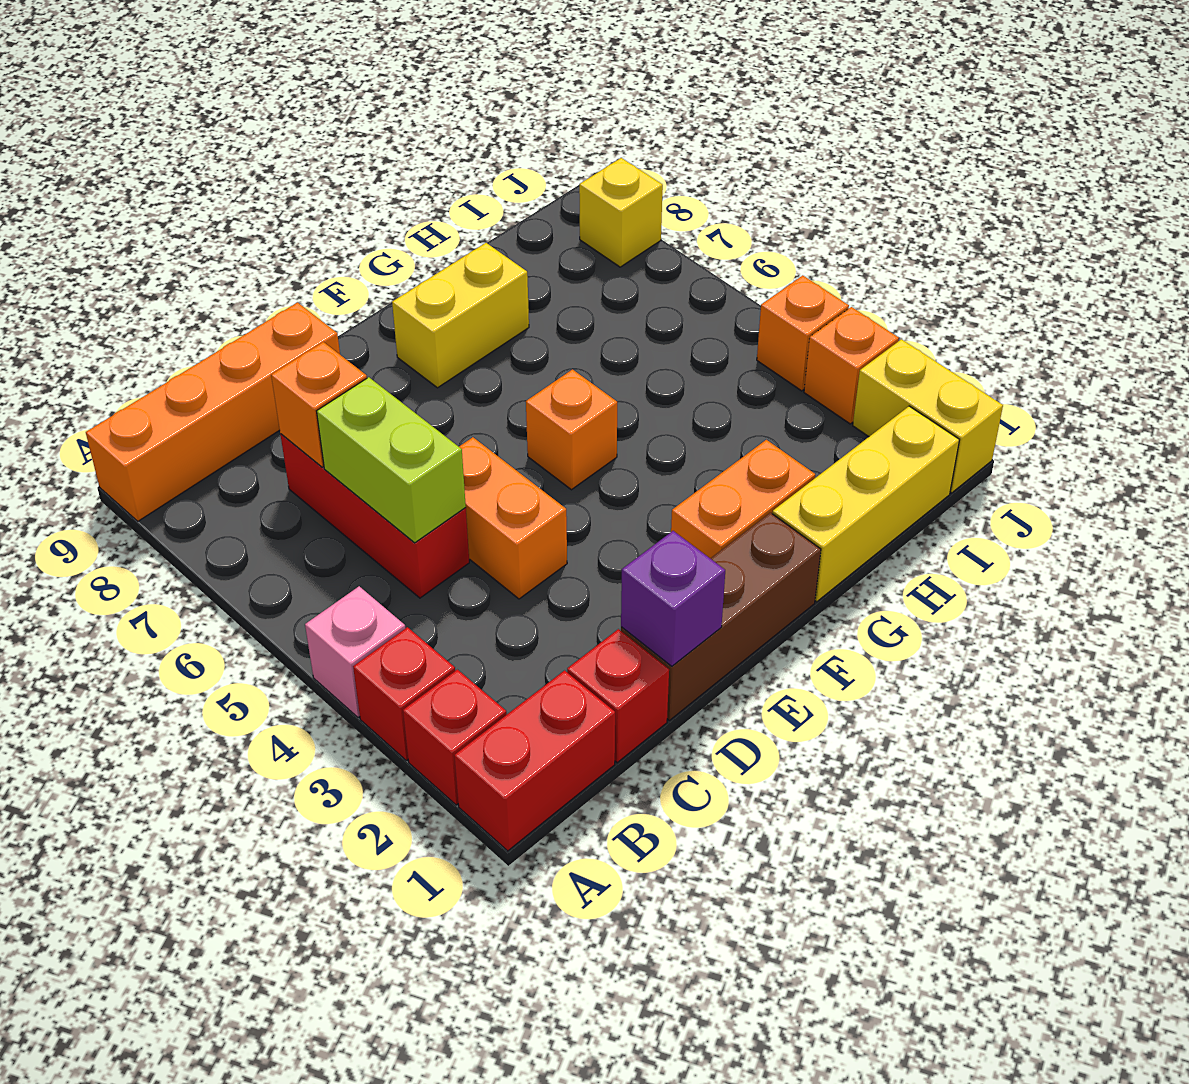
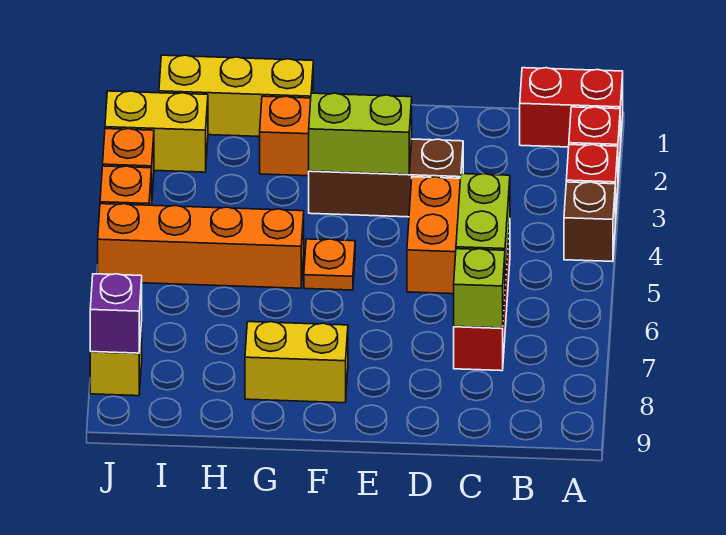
pink 1x1 brick [305,586,405,718] -> brown 1x1 brick [564,182,615,262]
orange 1x4 brick [86,303,340,521] -> orange 1x4 brick moved to [98,204,304,288]
red 1x1 brick [567,629,669,763] -> none
orange 1x1 brick [271,342,367,467] -> lime 1x1 brick [454,249,505,328]
brown 1x3 brick [621,513,821,720] -> brown 1x3 brick moved to [309,139,463,217]
purple 1x1 brick [621,531,725,666] -> purple 1x1 brick moved to [90,274,142,353]
none -> lime 1x2 brick [309,93,412,174]
orange 1x1 brick [526,370,617,490] -> orange 1x1 plate [304,239,355,290]
yellow 1x2 brick [853,339,1003,493] -> yellow 1x2 brick turned to [105,91,208,172]

